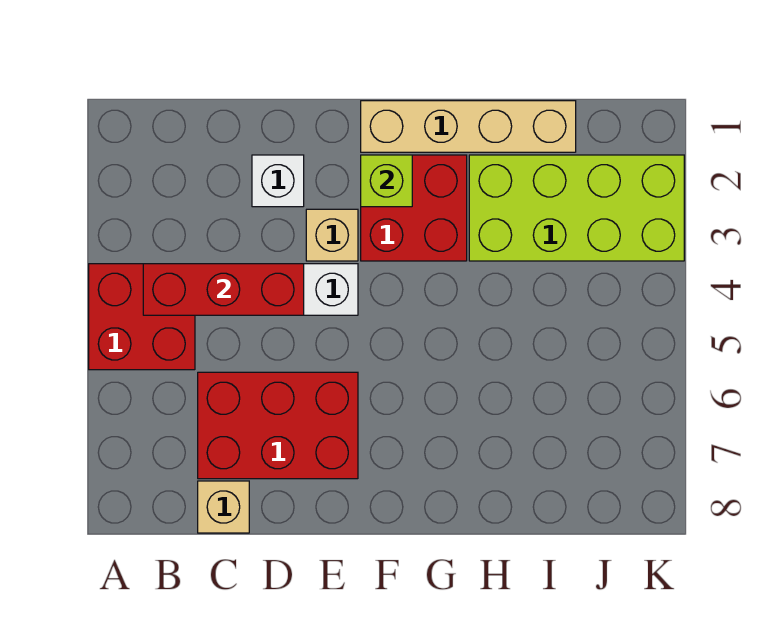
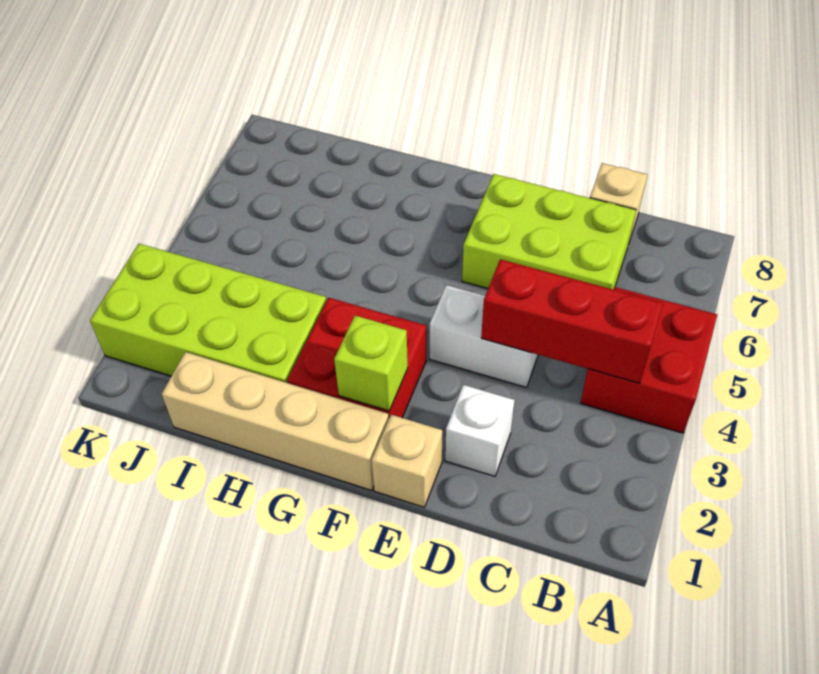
red 2x3 brick [198,372,358,479] -> lime 2x3 brick [462,174,636,289]
tan 1x1 brick [306,209,358,261] -> tan 1x1 brick moved to [372,415,442,507]

